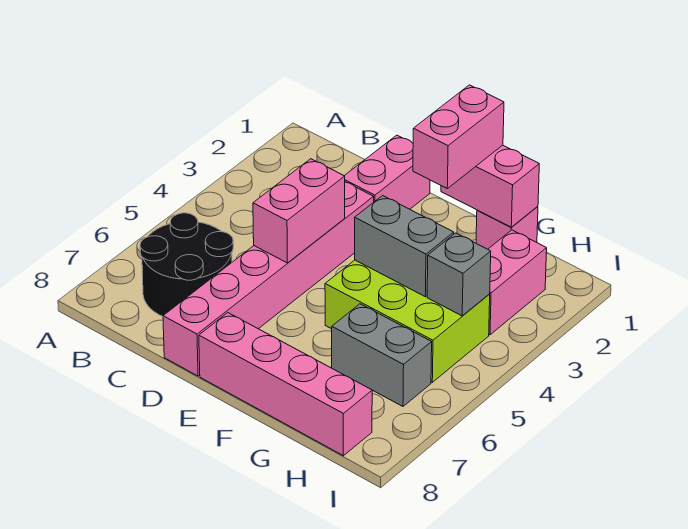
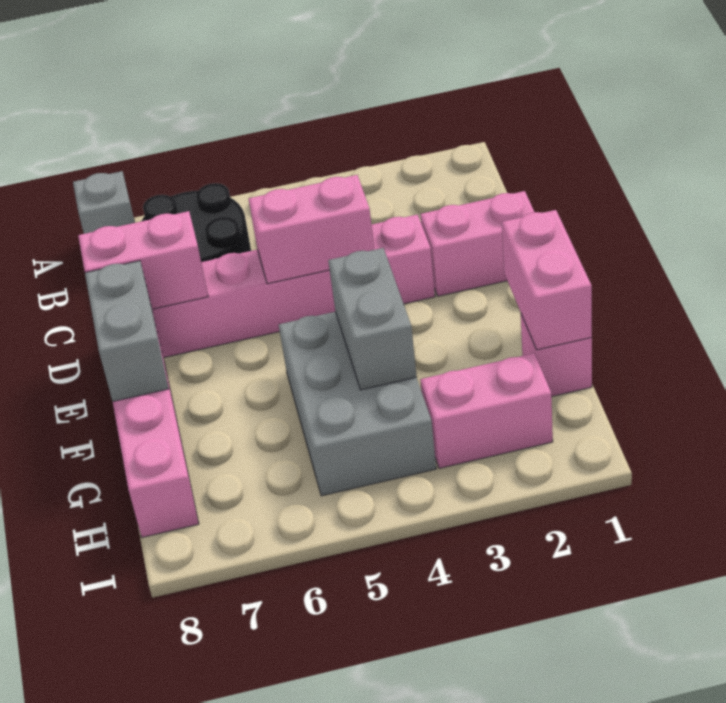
pink 1x2 brick [413,85,504,189] -> pink 1x2 brick moved to [78,211,208,309]
lime 2x3 brick [325,260,490,382] -> grey 2x3 brick [279,312,436,496]
grey 1x2 brick [332,304,432,406] -> grey 1x2 brick moved to [85,261,169,402]
grey 1x1 brick [427,233,491,316] -> grey 1x1 brick moved to [73,171,135,234]

